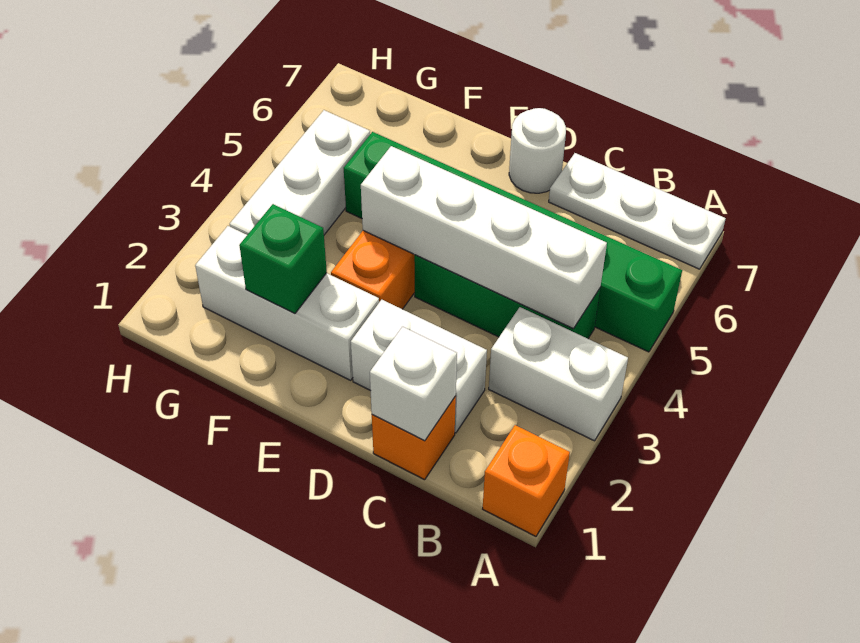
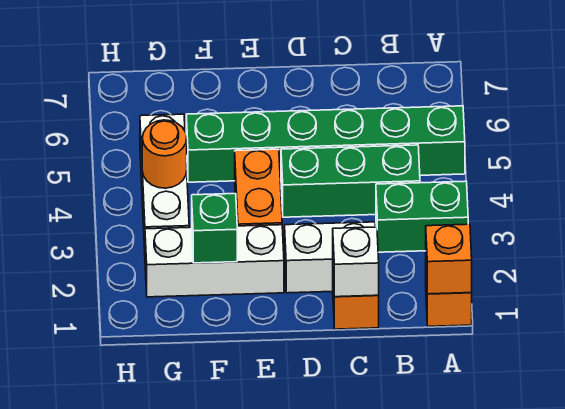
none -> orange 1x1 brick [426,224,472,294]
white 1x2 brick [489,307,628,441] -> green 1x2 brick [376,181,468,252]
white 1x3 plate [549,153,726,269] -> none
white 1x4 brick [361,146,607,329] -> none
white 1x1 round brick [509,108,566,193] -> none
none -> orange 1x1 round brick [142,120,187,188]

